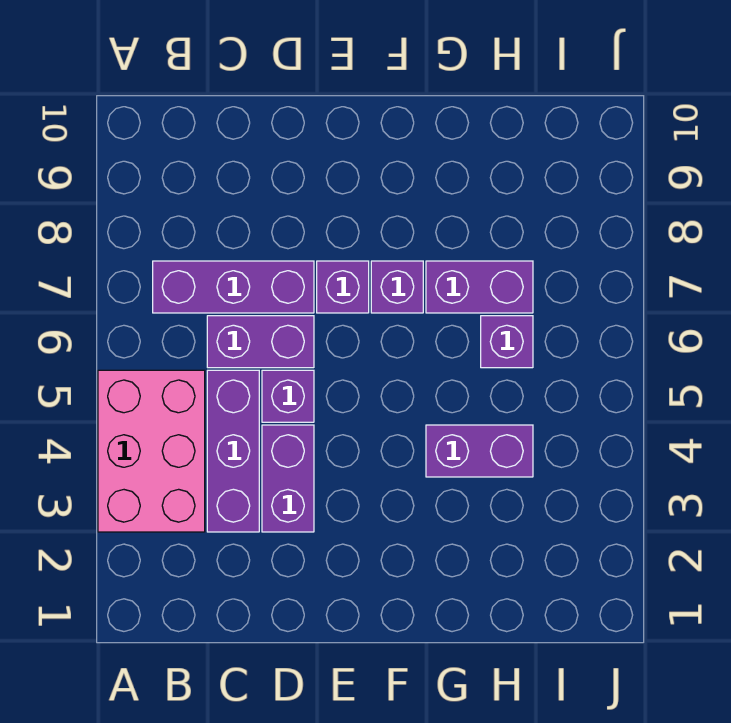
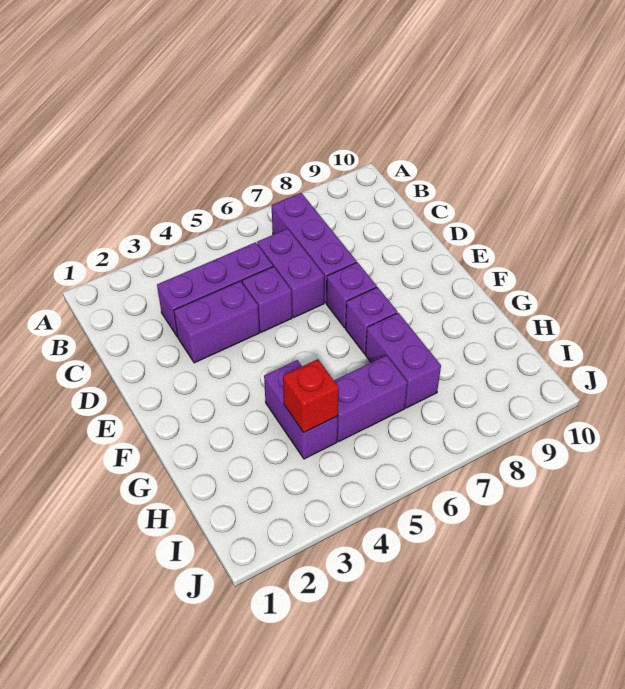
pink 2x3 brick [98,370,205,532] -> none
none -> red 1x1 brick [283,359,339,432]
purple 1x1 brick [481,316,533,368] -> purple 1x2 brick [334,355,407,441]

